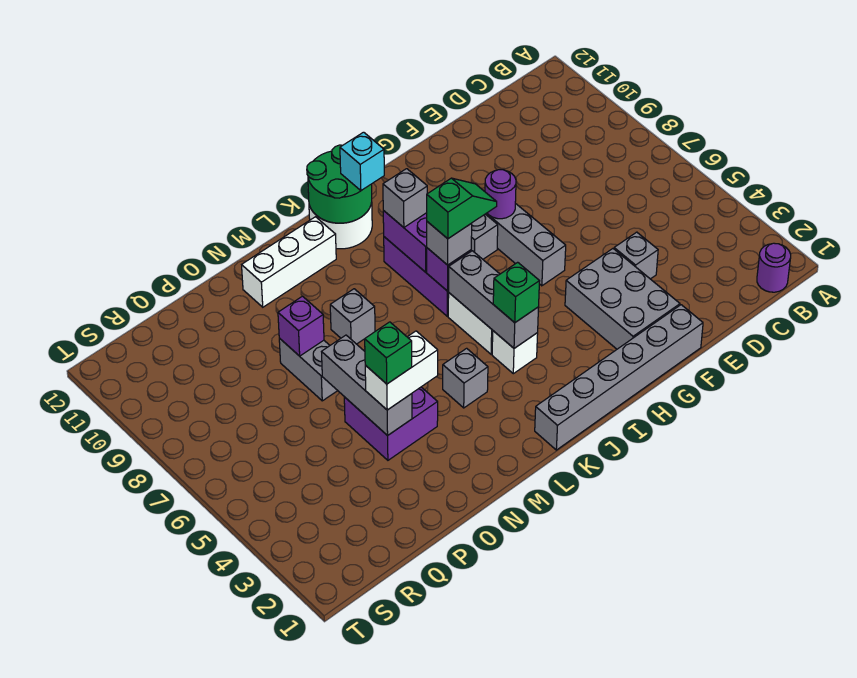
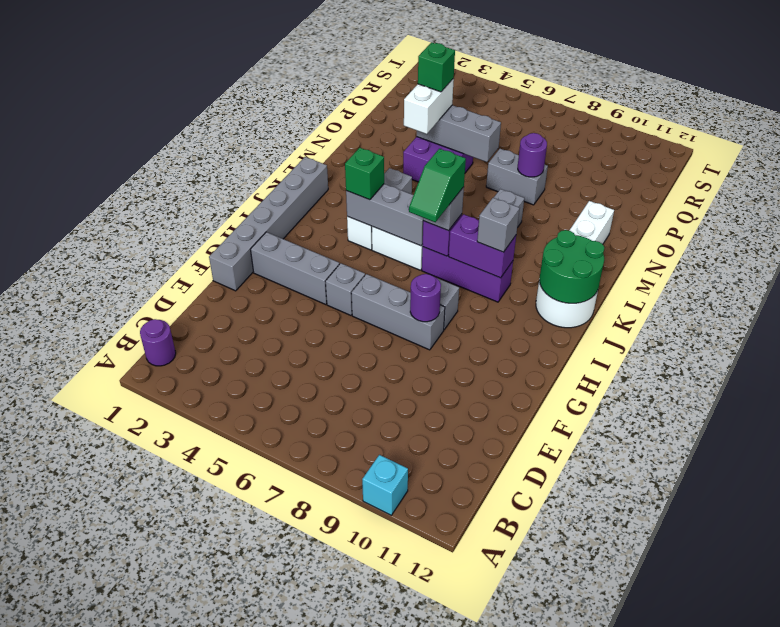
grey 1x1 brick [614,232,658,279] -> grey 1x1 brick moved to [326,263,365,315]
grey 2x3 brick [565,249,680,349] -> grey 1x3 brick [251,232,339,304]
cyan 1x1 brick [340,132,384,191] -> cyan 1x1 brick moved to [362,455,408,515]
purple 1x1 brick [278,296,324,356] -> purple 1x1 round brick [518,133,547,177]

